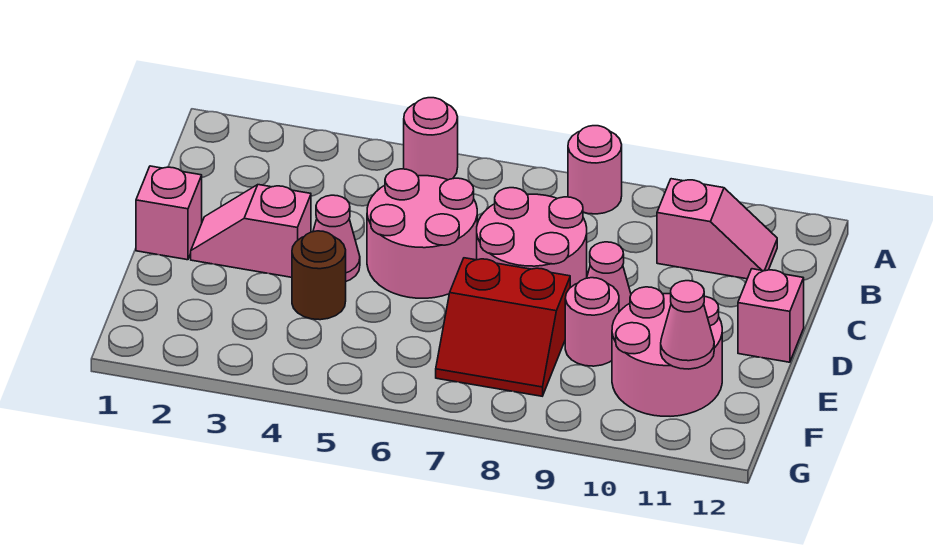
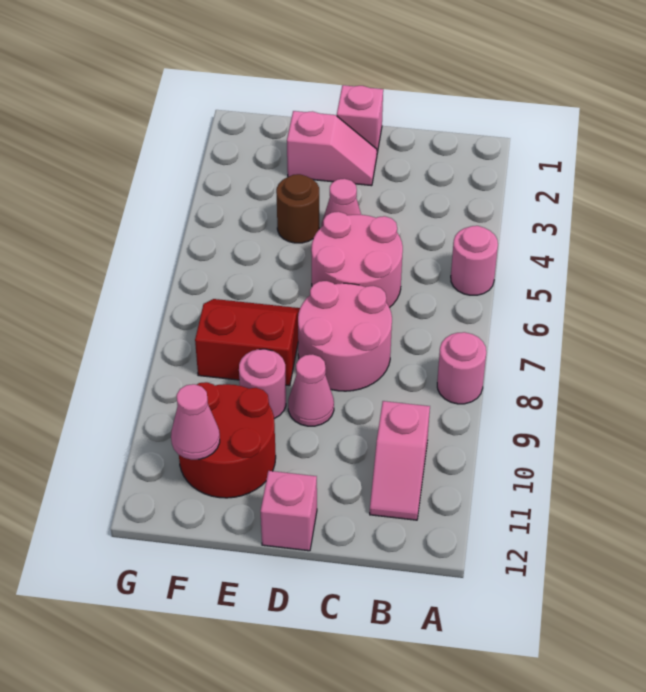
pink 1x2 slope [191,185,311,277] -> pink 1x2 slope turned to [287,111,377,186]
red 2x2 slope [436,258,570,396] -> red 2x2 slope turned to [195,299,300,386]
pink 2x2 round brick [612,287,722,416] -> red 2x2 round brick [179,382,276,498]

